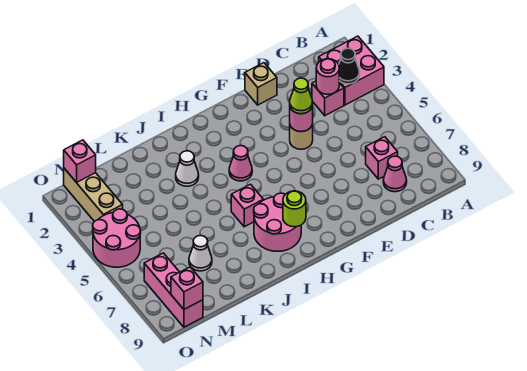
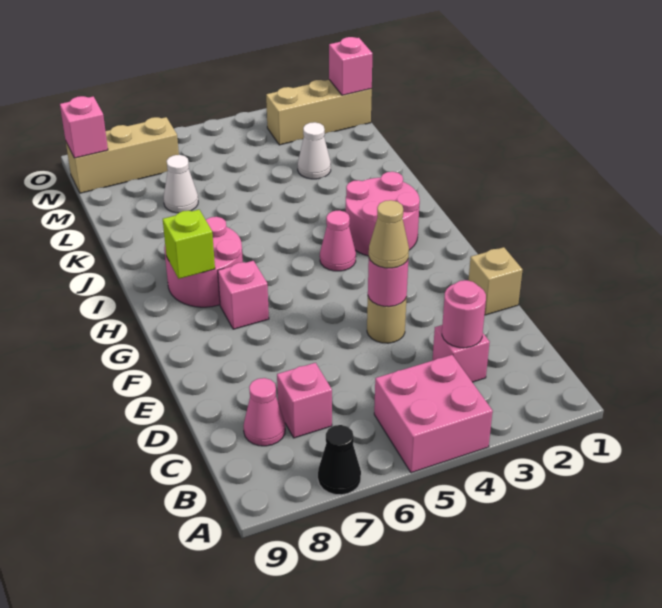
pink 2x2 brick [319,36,384,105] -> pink 2x2 brick moved to [374,355,493,473]
black 1x1 cone [339,48,360,84] -> black 1x1 cone moved to [318,425,361,495]
lime 1x1 cone [290,78,313,114] -> tan 1x1 cone [369,200,409,268]
lime 1x1 round brick [283,191,306,227] -> lime 1x1 brick [163,210,215,279]
pink 1x1 brick [231,184,263,227] -> pink 1x1 brick moved to [218,261,269,329]
white 1x1 cone [176,151,199,186] -> white 1x1 cone moved to [298,122,331,179]
pink 2x2 round brick [93,209,141,267] -> pink 2x2 round brick moved to [346,172,420,256]
pink 1x3 brick [144,253,203,327] -> tan 1x3 brick [66,117,179,193]

